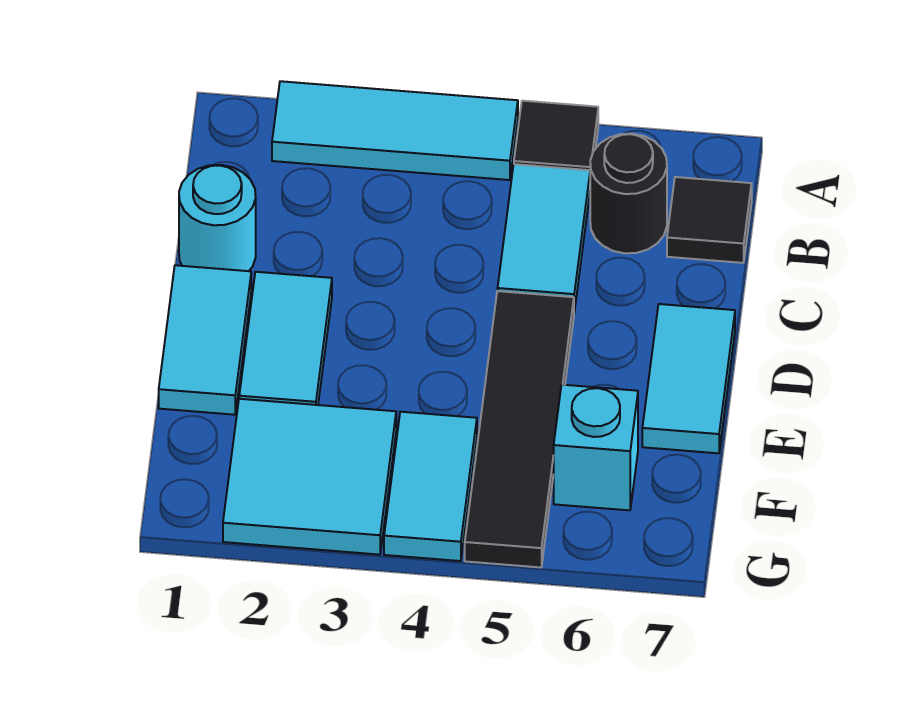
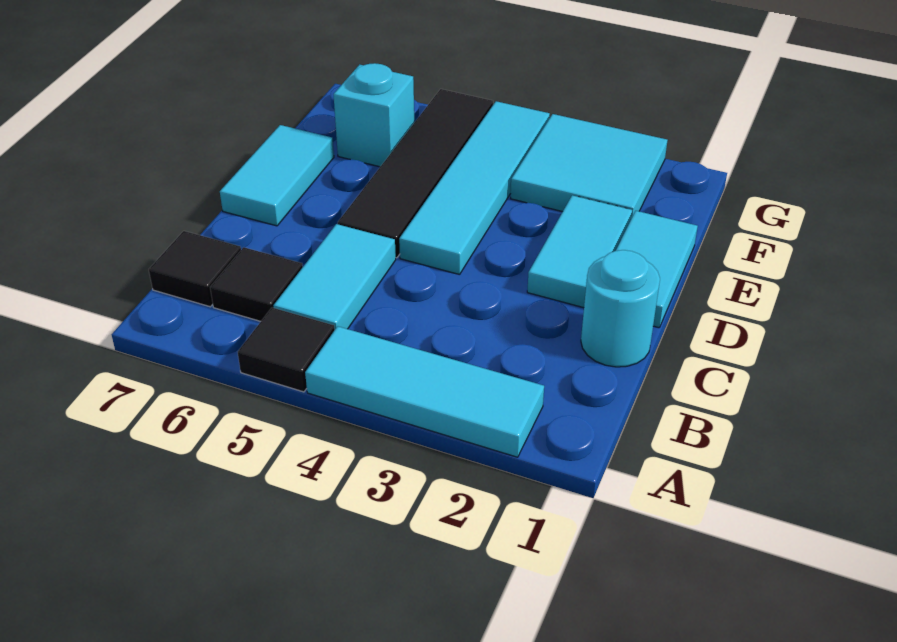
black 1x1 round brick [590,134,667,253] -> black 1x1 tile [210,247,303,321]
cyan 1x2 tile [384,412,477,561] -> cyan 1x4 tile [399,101,550,275]

